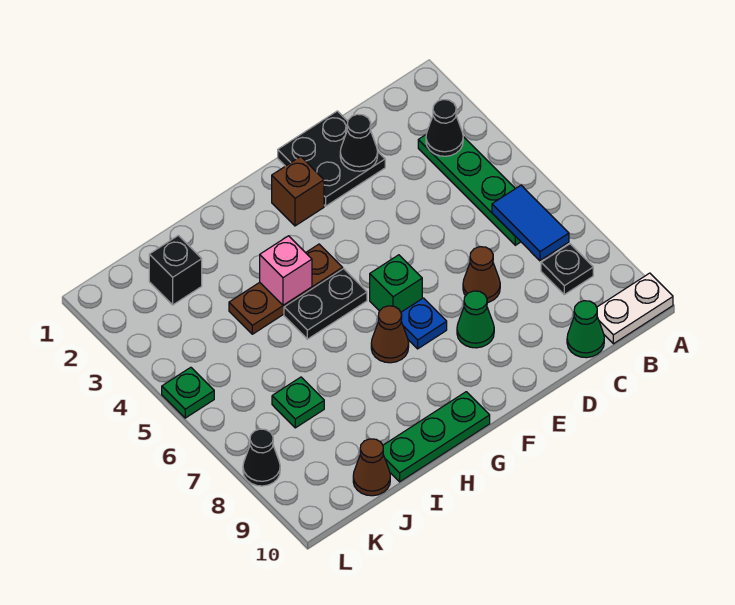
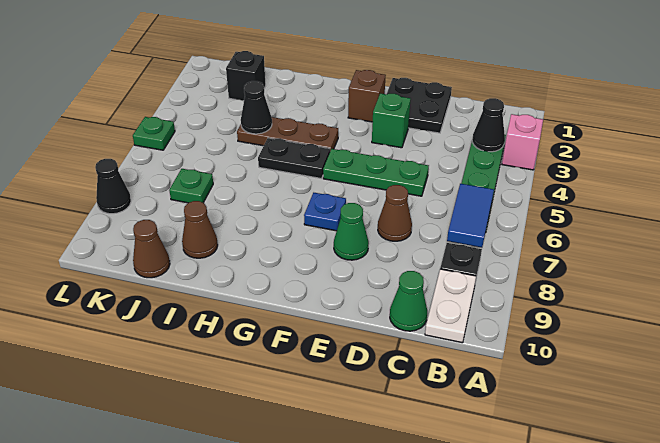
white 1x2 plate [597,273,673,344] -> white 1x2 plate turned to [425,269,476,343]
black 1x1 cone [340,114,378,171] -> black 1x1 cone moved to [241,81,272,134]
green 1x1 brick [370,255,422,312] -> green 1x1 brick moved to [372,93,410,148]
brown 1x1 cone [371,306,409,363] -> brown 1x1 cone moved to [182,201,218,258]
green 1x3 plate [383,392,490,482] -> green 1x3 plate moved to [323,149,429,196]
pink 1x1 brick [260,236,312,305] -> pink 1x1 brick moved to [502,114,543,170]

